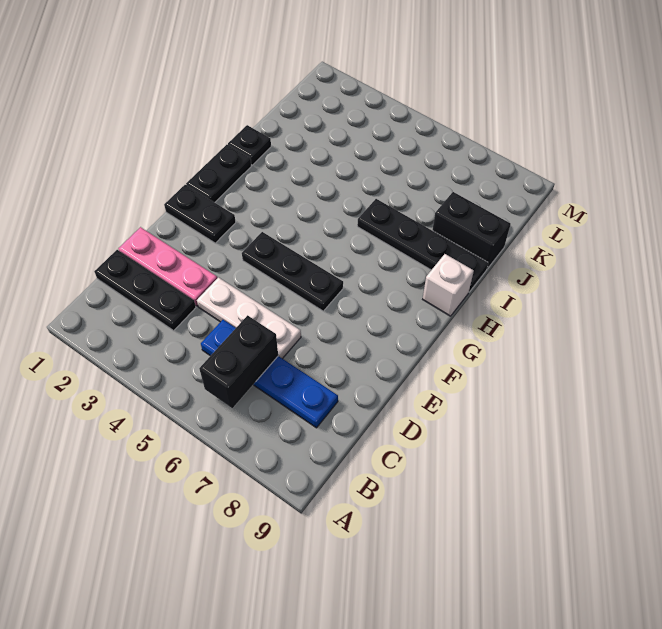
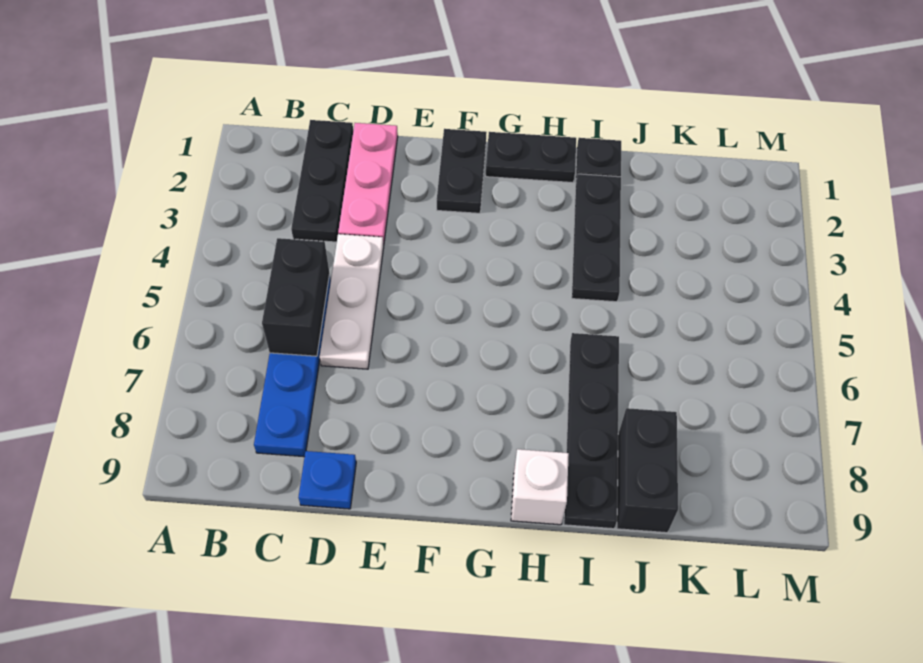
black 1x2 brick [199,315,278,408] -> black 1x2 brick turned to [262,238,330,356]
none -> blue 1x1 plate [298,451,356,509]
black 1x3 plate [242,232,343,311] -> black 1x3 plate moved to [572,174,621,302]

